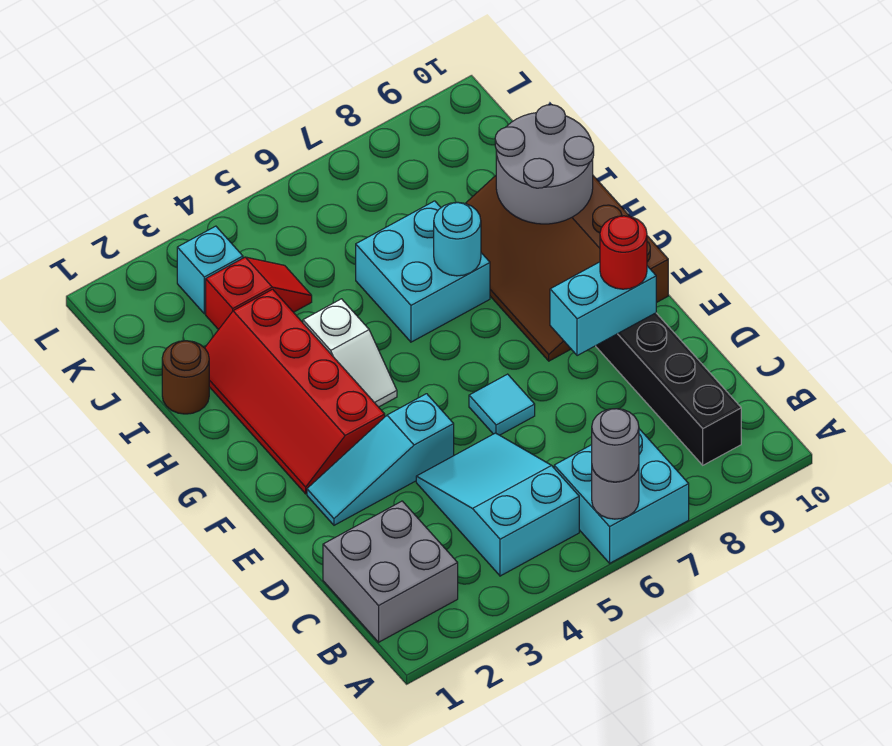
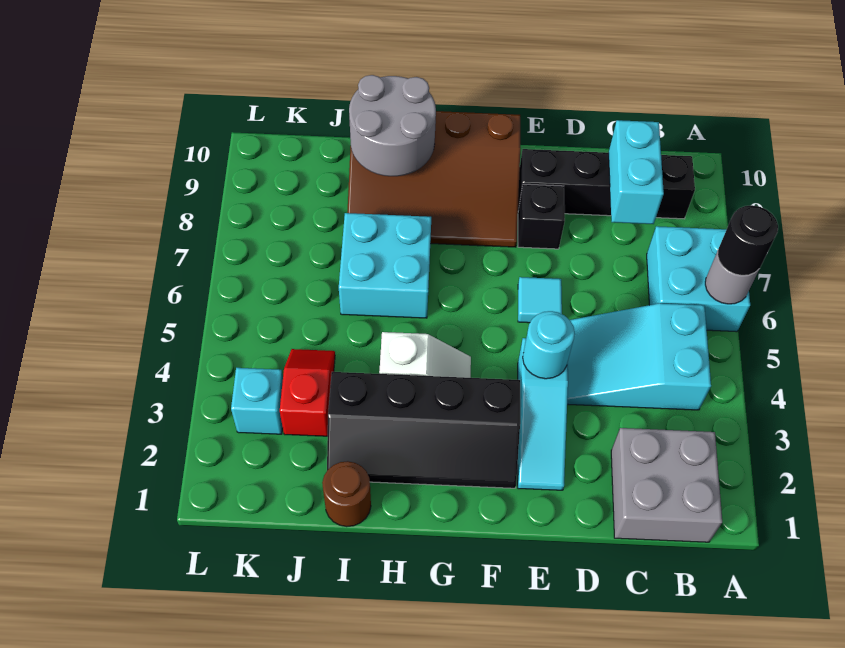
grey 1x1 round brick [592,409,639,482] -> black 1x1 round brick [718,205,778,275]
none -> black 1x1 brick [518,184,565,249]
cyan 1x2 brick [550,262,656,356] -> cyan 1x2 brick moved to [609,120,664,224]
red 1x1 round brick [600,216,647,289] -> none
red 2x4 slope [205,289,385,494] -> black 2x4 slope [327,372,520,488]
cyan 1x1 round brick [434,202,481,276] -> cyan 1x1 round brick moved to [523,311,575,379]

